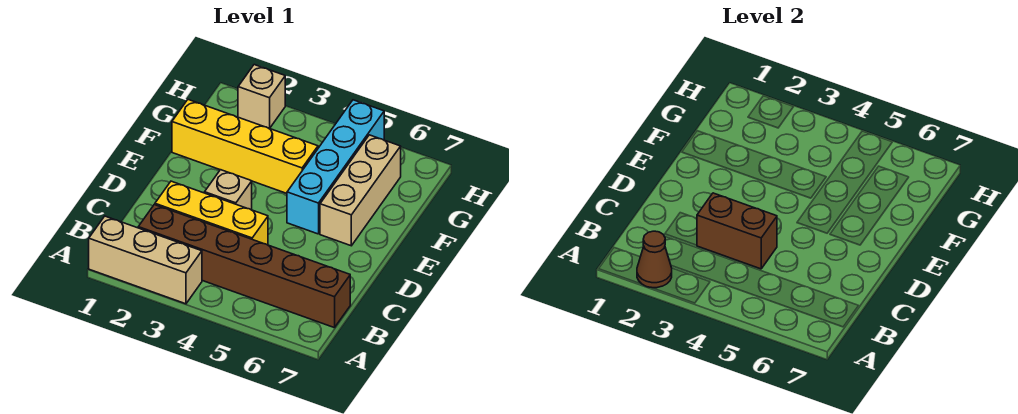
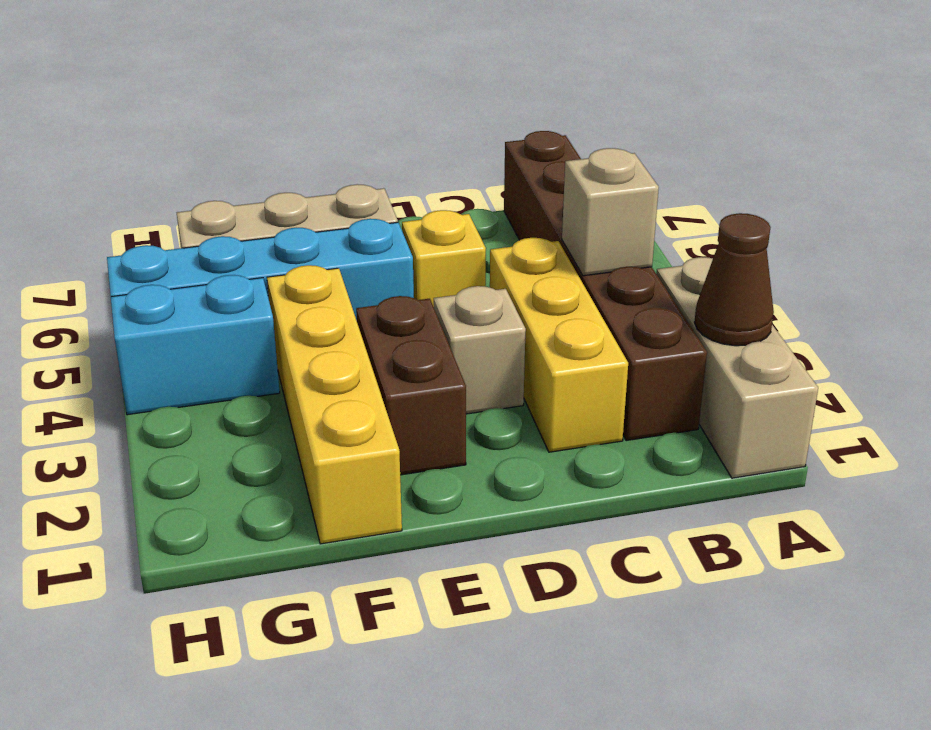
brown 1x2 brick [697,193,777,269] -> brown 1x2 brick moved to [356,296,466,475]
none -> yellow 1x1 brick [402,210,486,307]
none -> cyan 1x2 brick [111,275,280,415]
tan 1x1 brick [238,65,285,129] -> tan 1x1 brick moved to [562,148,659,276]

